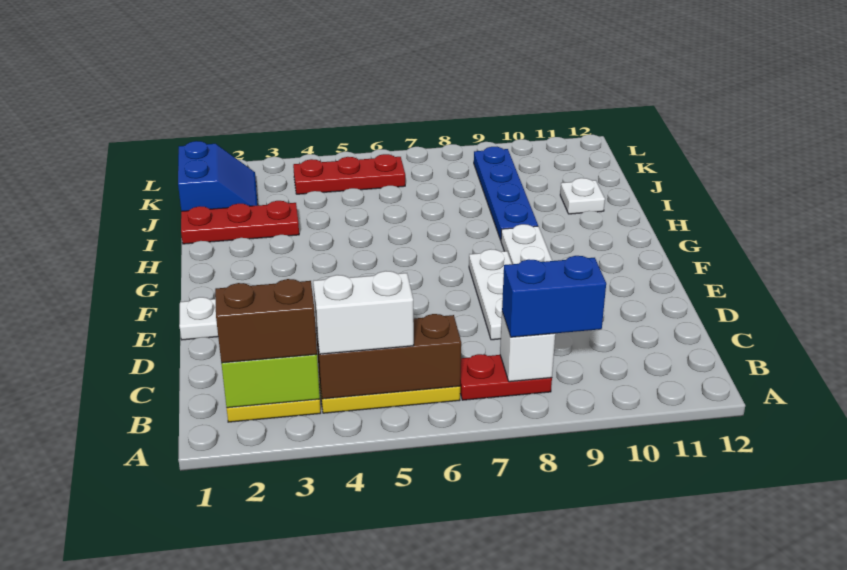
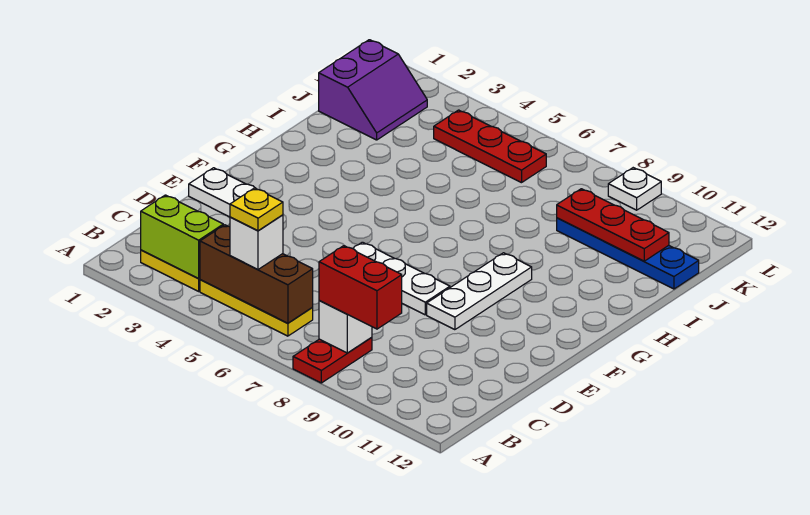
brown 1x2 brick [215,279,317,363] -> none
white 1x2 brick [313,271,414,354] -> white 1x1 brick [230,215,283,270]
none -> yellow 1x1 plate [230,188,283,231]
red 1x2 plate [460,354,552,400] -> red 1x2 plate turned to [293,337,372,383]
blue 1x2 brick [502,256,606,337] -> red 1x2 brick [319,246,402,329]
white 1x3 plate [469,249,512,340] -> white 1x3 plate turned to [353,242,450,315]
blue 1x4 plate [474,147,538,240] -> blue 1x4 plate turned to [557,218,699,289]
red 1x3 plate [181,201,299,244] -> red 1x3 plate moved to [557,189,669,261]
white 1x1 plate [560,178,605,214] -> white 1x1 plate moved to [608,168,661,210]
blue 2x2 slope [178,141,258,211] -> purple 2x2 slope [319,40,427,140]

